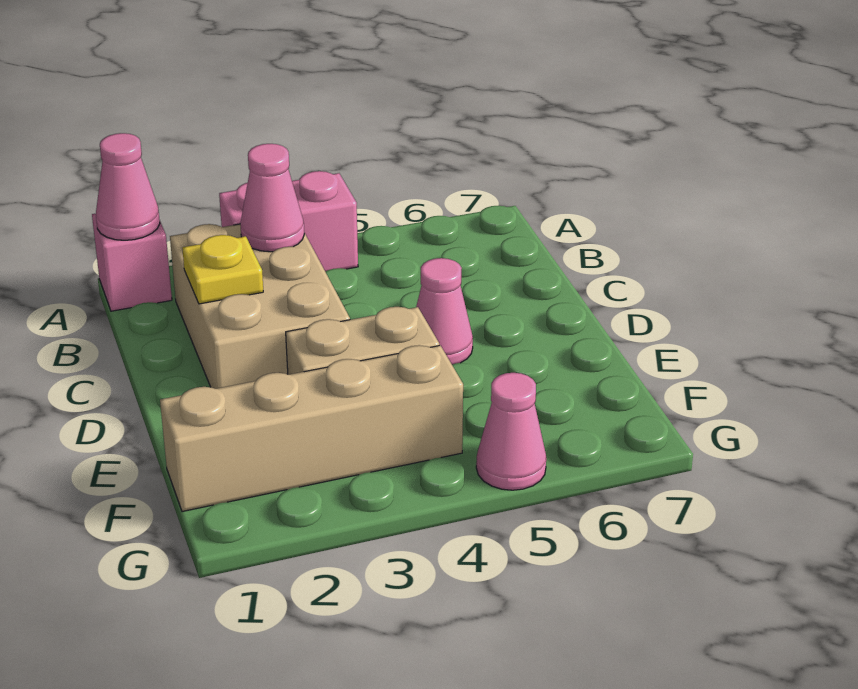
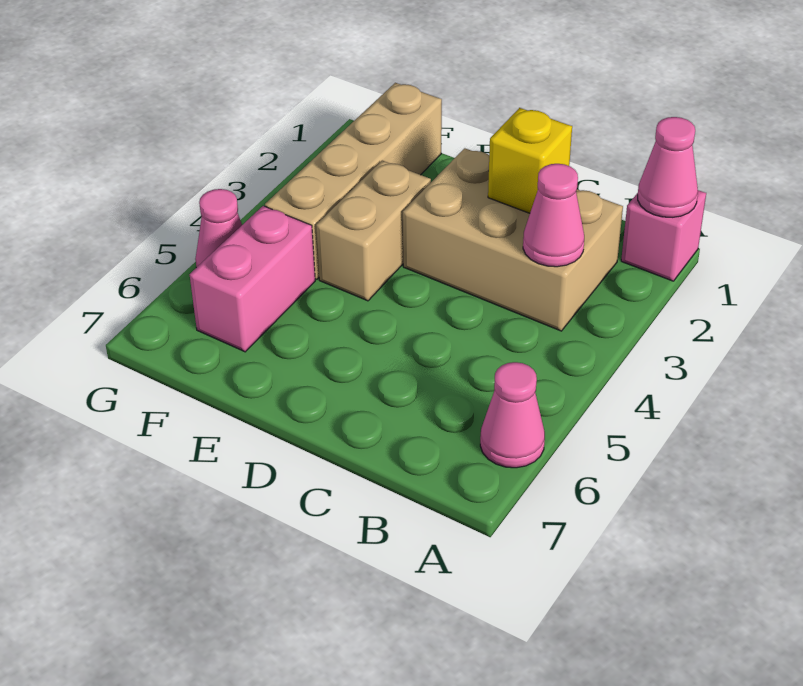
pink 1x2 brick [219,171,358,271] -> pink 1x2 brick moved to [190,206,315,352]
yellow 1x1 plate [182,235,263,304] -> yellow 1x1 brick [488,108,572,213]
pink 1x1 cone [416,258,473,365] -> pink 1x1 cone moved to [480,362,545,468]

